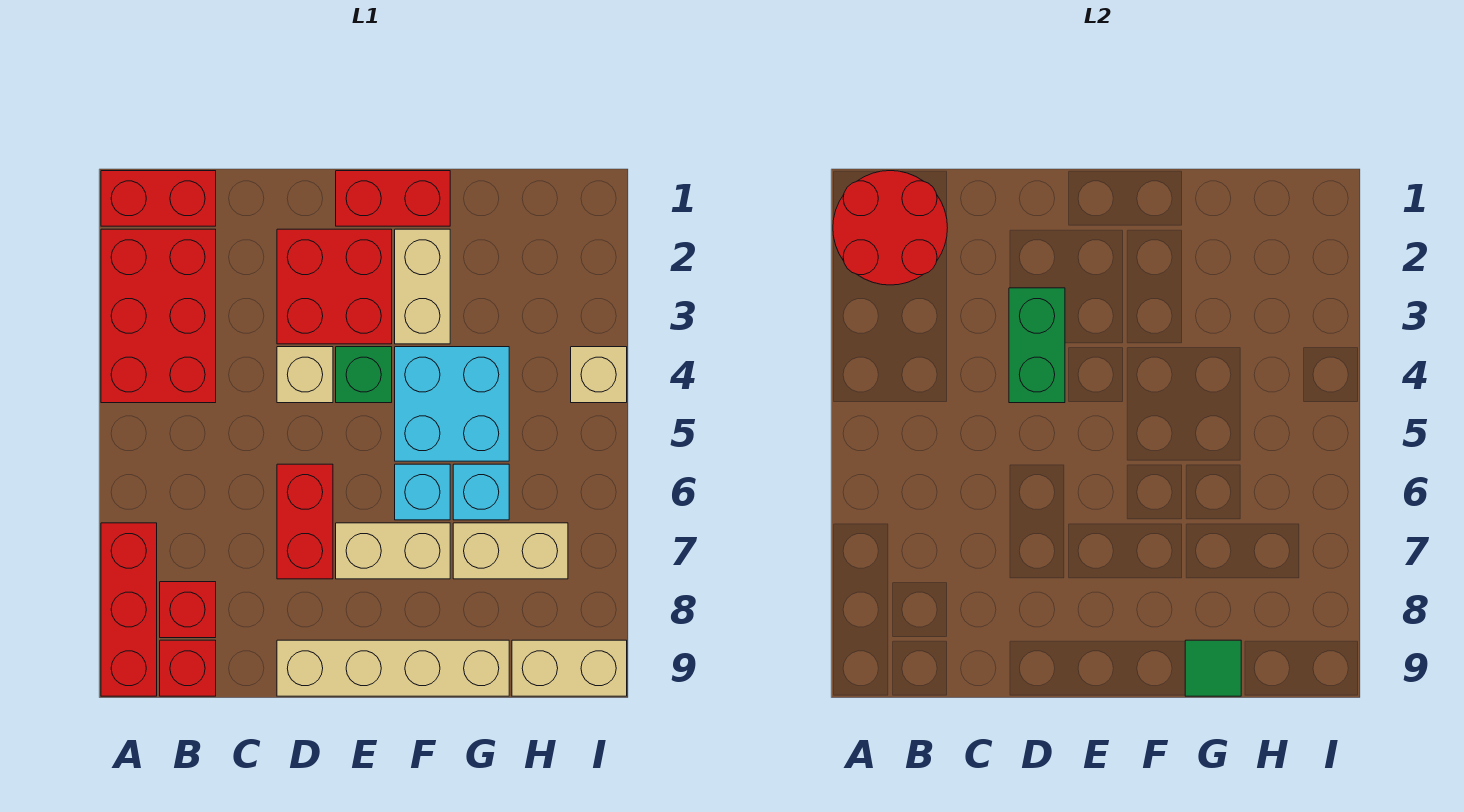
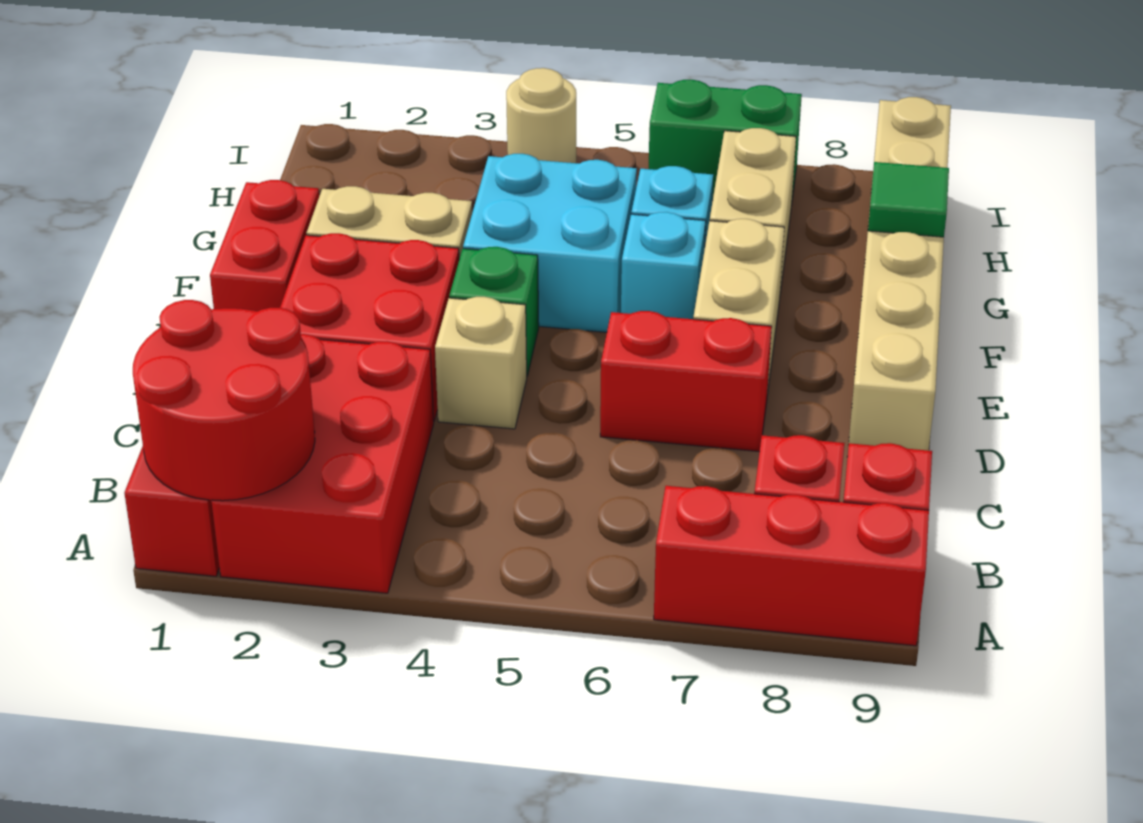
red 2x3 brick [101,229,216,403] -> red 2x3 brick turned to [211,334,434,593]
green 1x2 brick [1009,288,1065,403] -> green 1x2 brick moved to [649,80,802,200]
tan 1x1 brick [571,347,627,403] -> tan 1x1 round brick [506,68,576,163]

